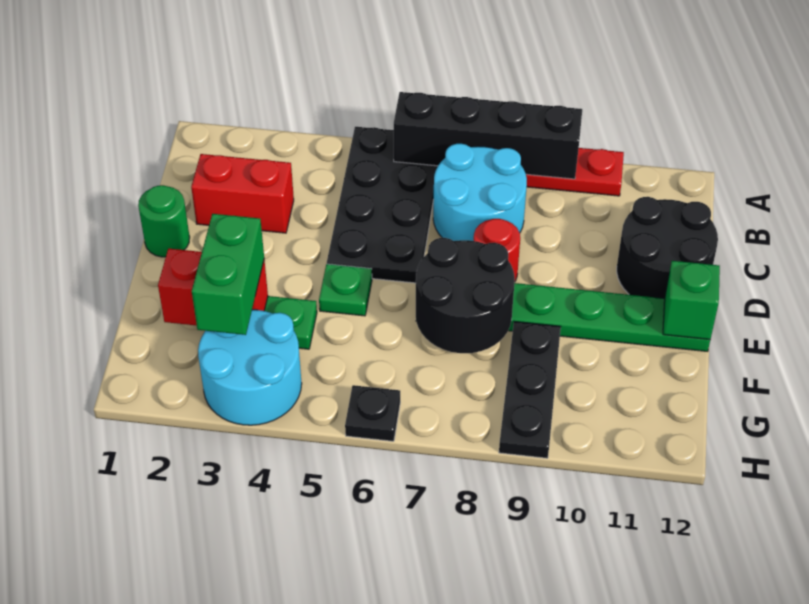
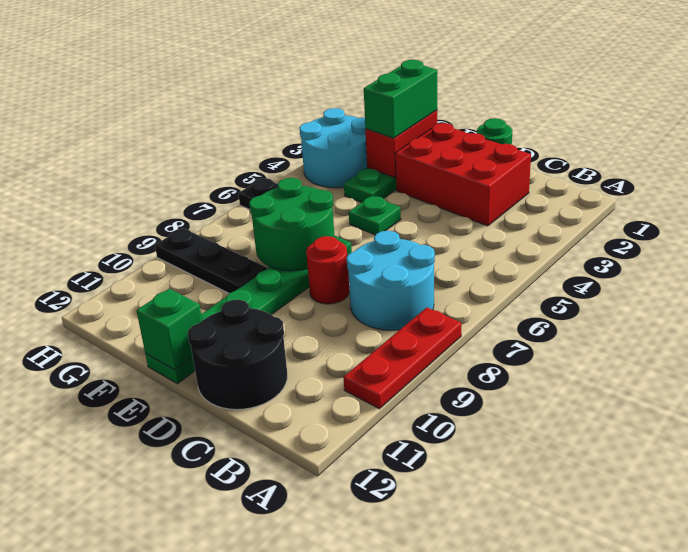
black 2x4 plate [327,127,438,283] -> none
black 1x4 brick [394,92,582,179] -> none
red 1x2 brick [191,154,294,233] -> red 2x3 brick [395,123,531,226]
black 2x2 round brick [416,238,515,353] -> green 2x2 round brick [249,178,334,271]
green 1x2 brick [192,214,264,335] -> green 1x2 brick turned to [364,60,437,138]

